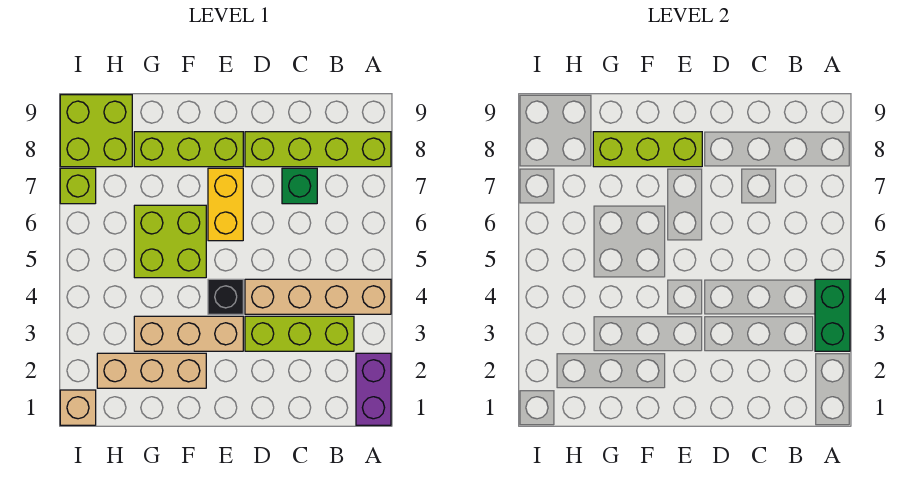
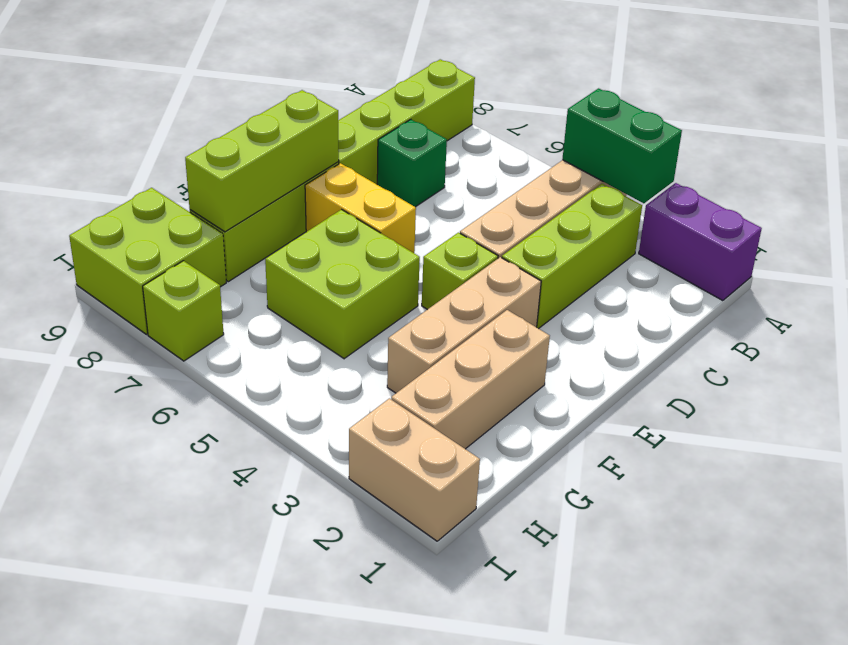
black 1x1 brick [208,279,243,314] -> lime 1x1 brick [422,233,498,310]
tan 1x1 brick [60,390,96,425] -> tan 1x2 brick [349,398,480,541]

